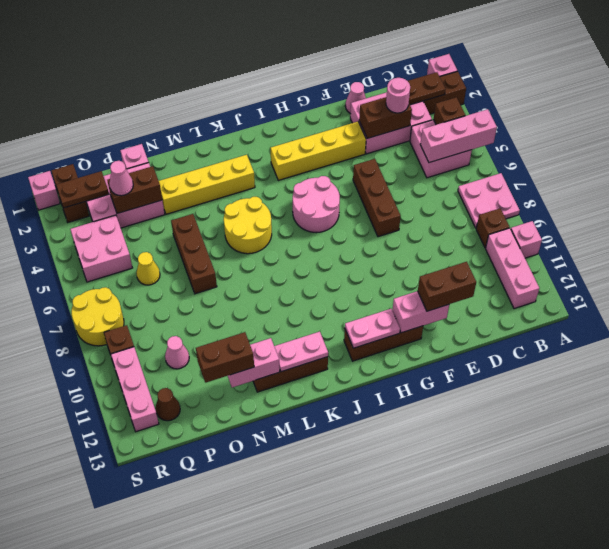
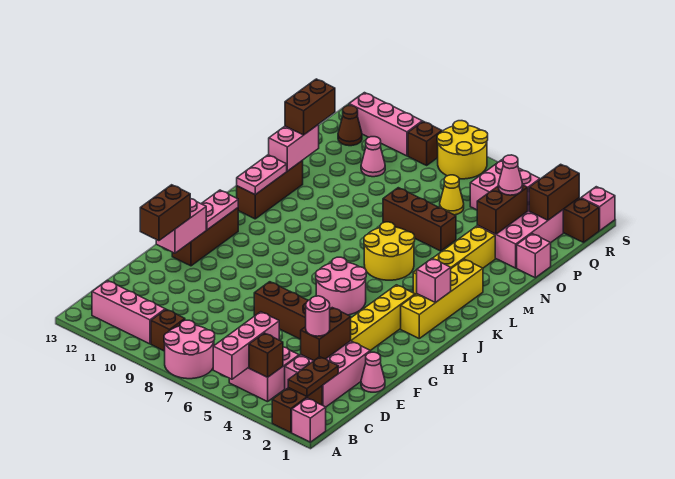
pink 2x2 plate [458,173,520,228] -> pink 2x2 round brick [164,320,215,379]
pink 1x1 brick [511,221,542,258] -> pink 1x1 brick moved to [417,258,451,303]
none -> yellow 1x4 brick [401,259,483,338]
brown 1x2 plate [56,171,109,208] -> brown 1x2 brick [529,164,579,220]

